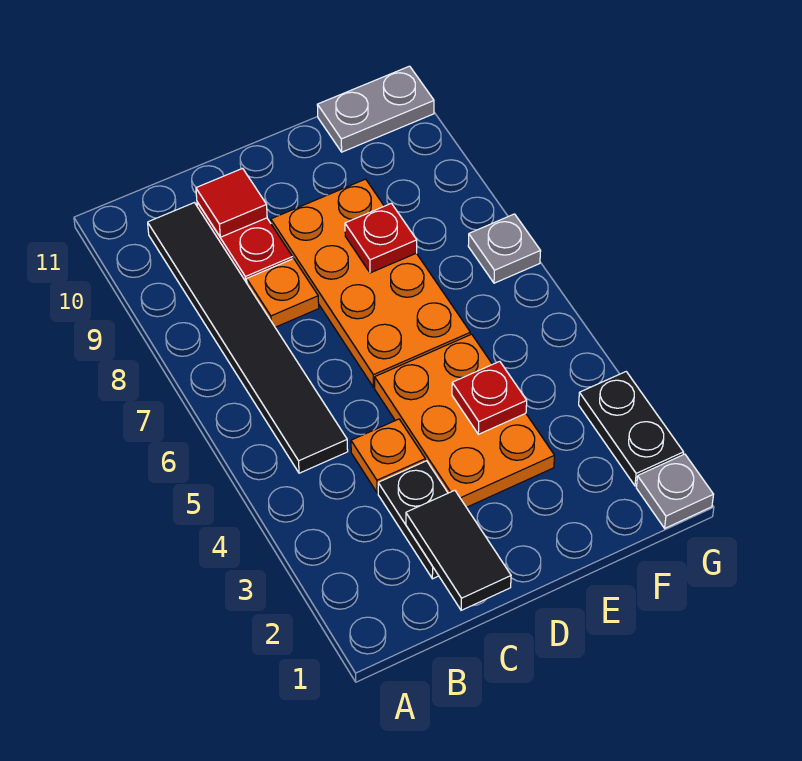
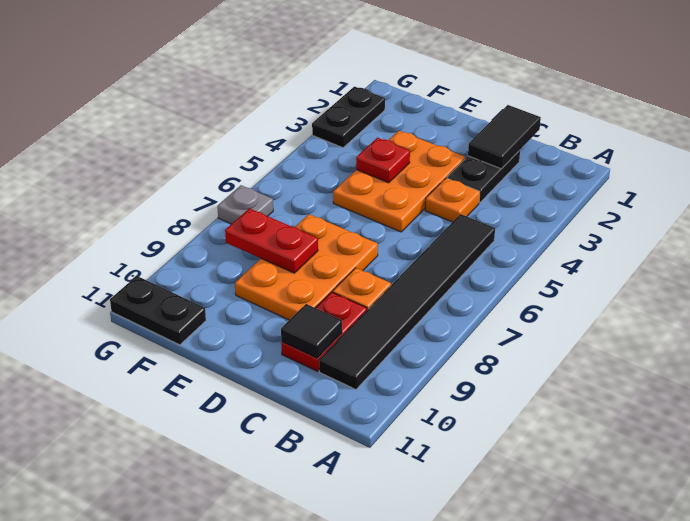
red 1x1 tile [196,168,267,237] -> black 1x1 tile [281,304,342,358]
orange 2x4 plate [271,179,470,387] -> orange 2x3 plate [235,214,378,320]
red 1x1 plate [345,203,417,273] -> red 1x2 plate [225,208,318,273]
grey 1x2 plate [317,66,434,152] -> black 1x2 plate [110,276,206,345]
grey 1x1 plate [636,454,714,528] -> none

